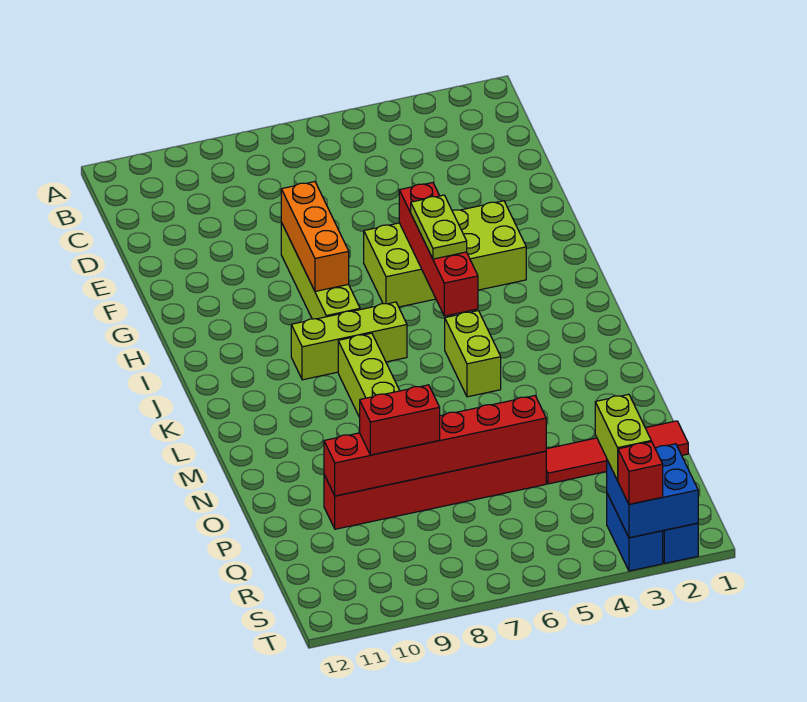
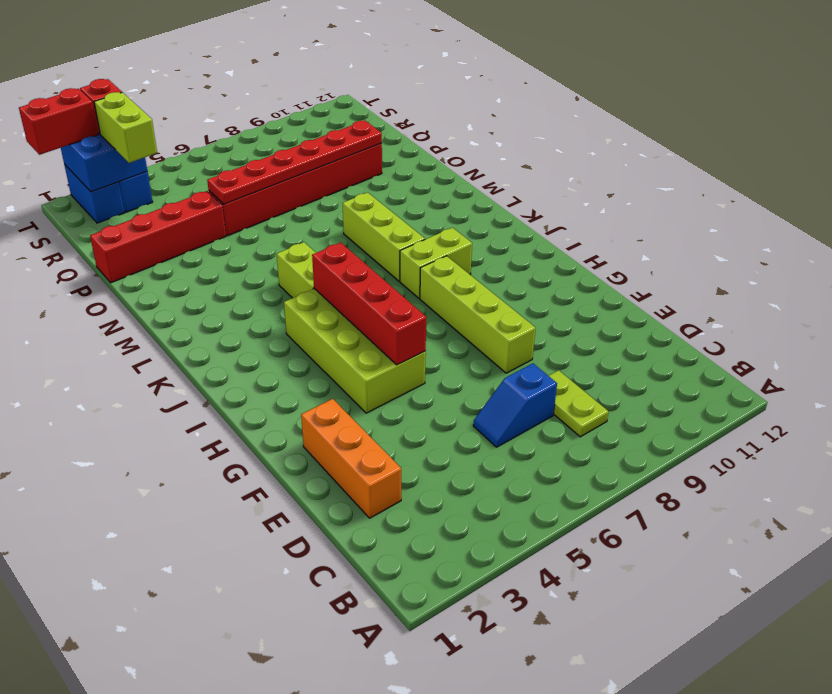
none -> blue 1x2 slope [473,364,557,447]
orange 1x3 brick [281,182,349,291] -> orange 1x3 brick moved to [301,399,401,518]
lime 2x4 brick [364,201,526,307] -> lime 2x4 brick turned to [284,289,426,413]
lime 1x2 plate [411,195,467,259] -> lime 1x2 plate moved to [549,370,609,437]
lime 1x3 brick [291,302,407,380] -> lime 1x2 brick [400,228,472,298]
red 1x4 tile [546,421,688,484] -> red 1x4 brick [90,191,226,283]
red 1x6 brick [324,396,546,496] -> red 1x6 plate [207,121,382,204]
red 1x2 brick [360,385,440,455] -> red 1x2 brick moved to [19,88,98,155]

